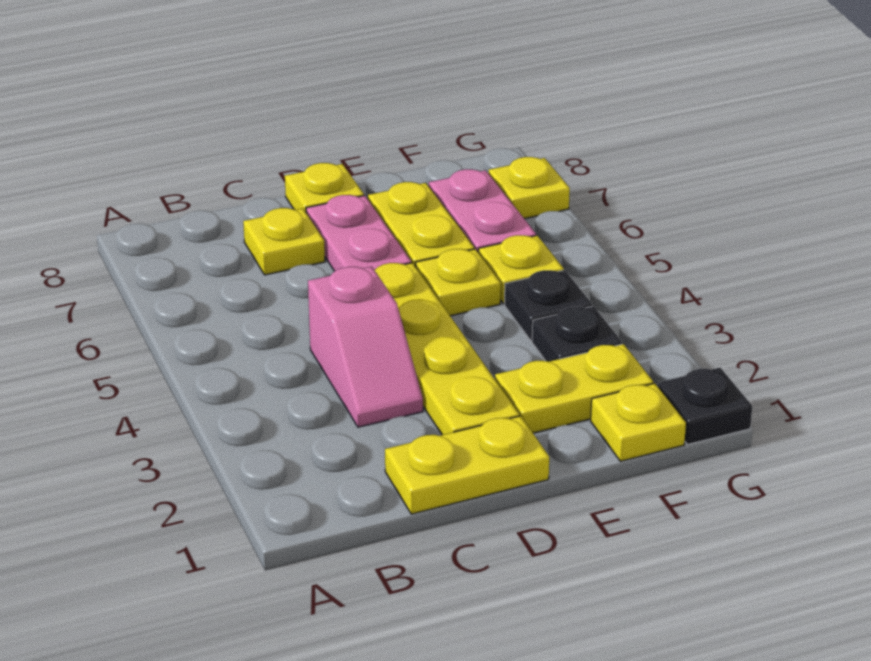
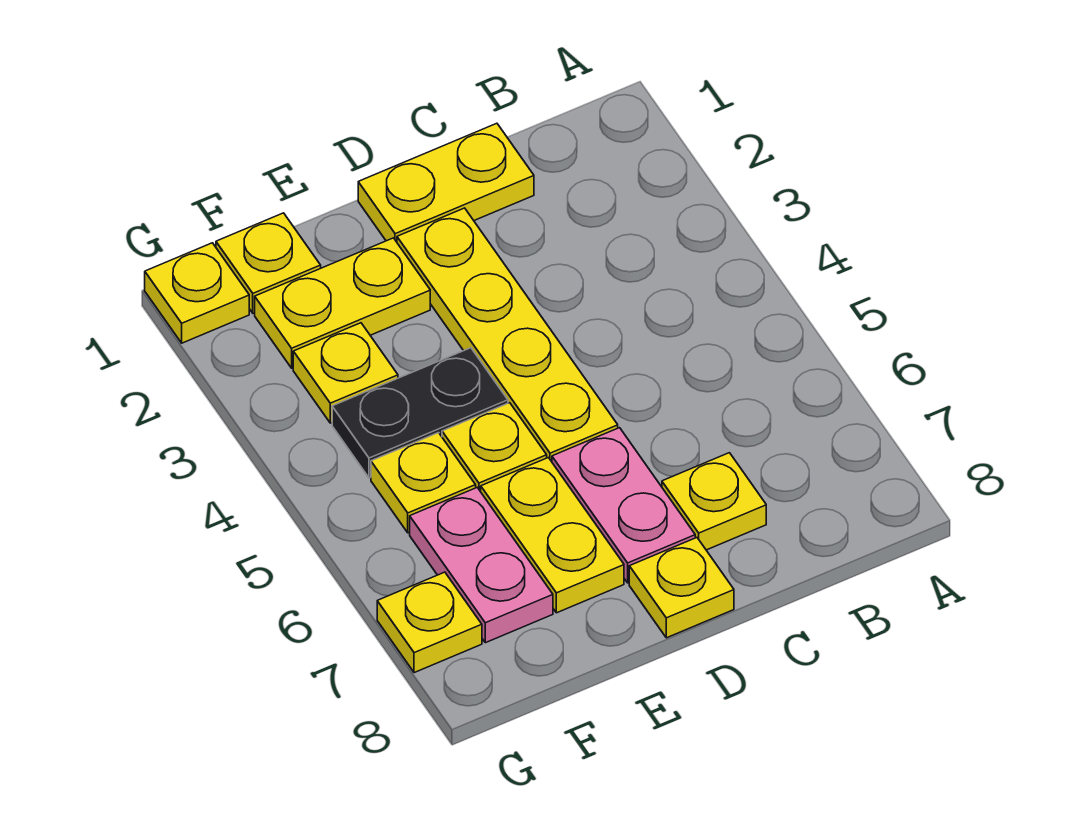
pink 1x2 slope [308,267,423,427] -> none
black 1x1 plate [532,306,622,362] -> yellow 1x1 plate [293,323,398,423]
black 1x1 plate [505,270,592,341] -> black 1x2 plate [332,348,508,478]
black 1x1 plate [658,368,752,444] -> yellow 1x1 plate [145,243,249,343]

